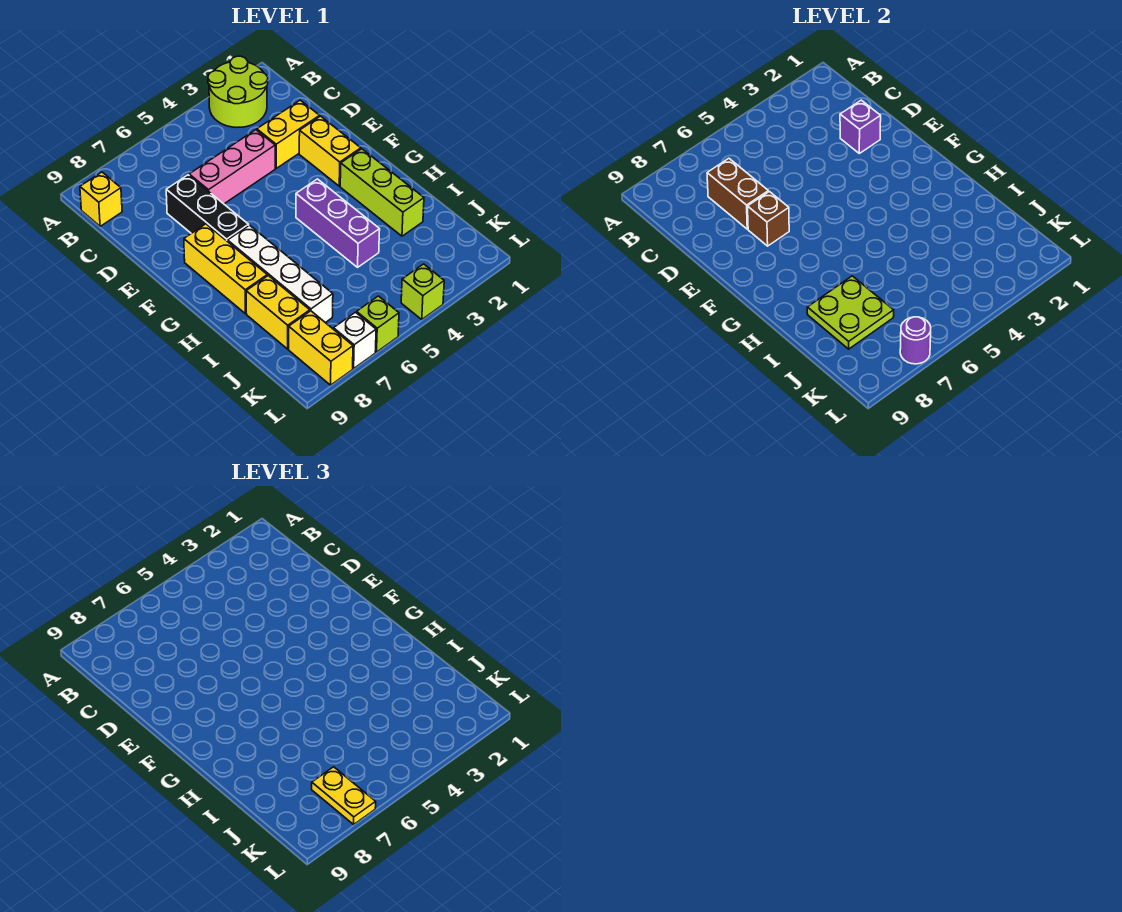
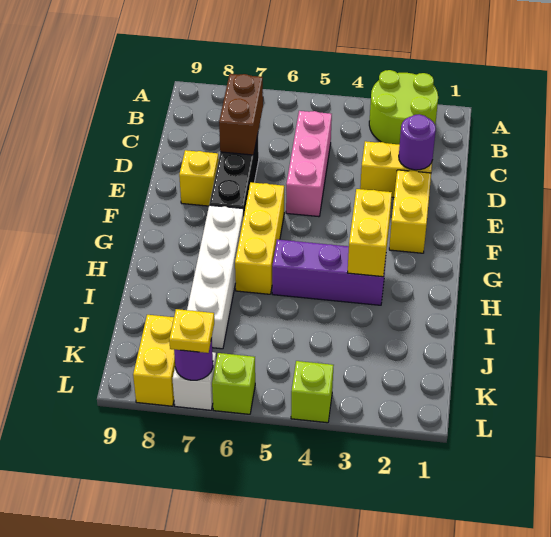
yellow 1x1 brick [80,172,122,226] -> yellow 1x1 brick moved to [179,150,219,206]
purple 1x1 brick [840,100,881,153] -> purple 1x1 round brick [399,114,436,170]
pink 1x3 brick [189,130,275,204] -> pink 1x3 brick turned to [286,111,332,217]
brown 1x1 brick [748,192,789,246] -> none
yellow 1x3 brick [184,224,267,314] -> yellow 1x3 brick moved to [235,182,284,294]
lime 1x3 brick [340,149,424,236] -> none
purple 1x3 brick [296,179,380,267] -> purple 1x3 brick turned to [272,239,386,305]
lime 2x2 plate [807,276,894,349] -> none
yellow 1x2 brick [246,276,310,349] -> yellow 1x2 brick moved to [348,189,392,277]
yellow 1x2 plate [312,767,376,824] -> yellow 1x1 plate [169,309,214,353]

